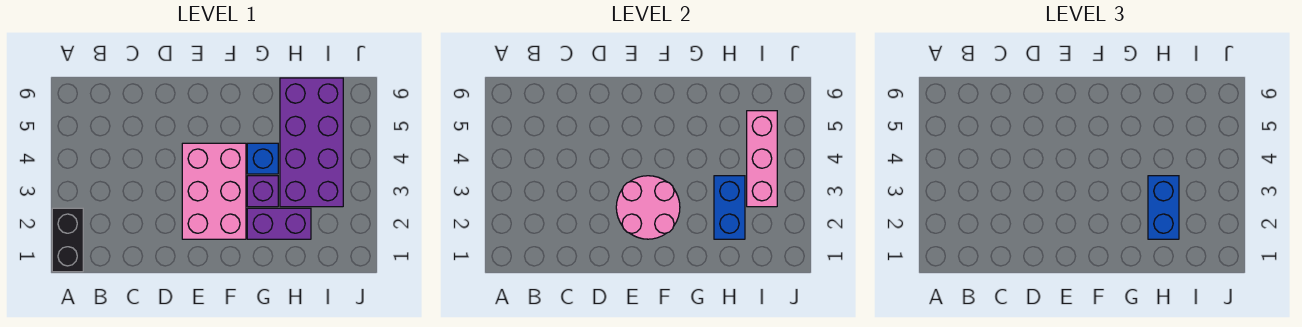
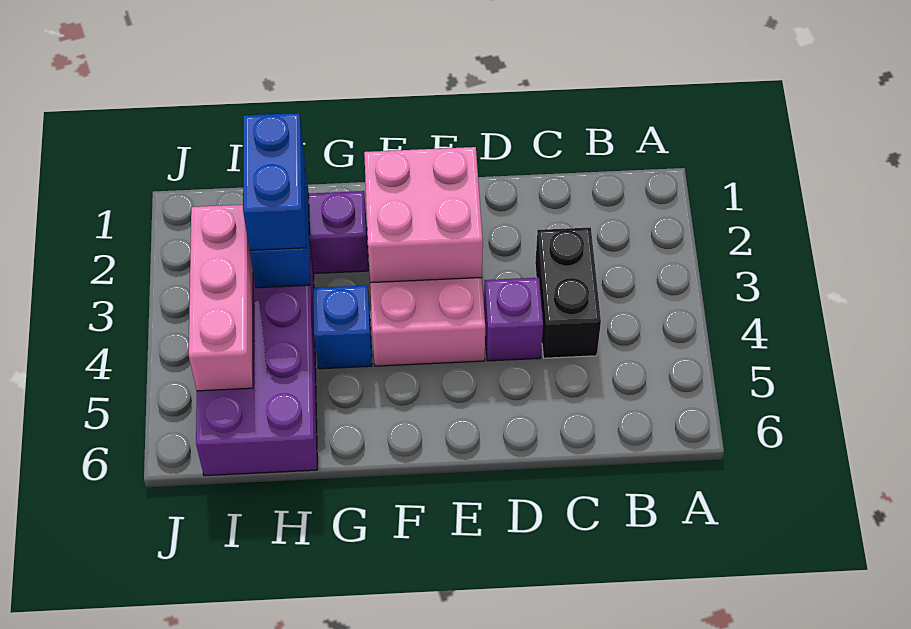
black 1x2 brick [52,208,83,272] -> black 1x2 brick moved to [535,227,601,358]
pink 2x2 round brick [616,176,680,239] -> pink 2x2 brick [364,147,483,283]
purple 1x1 brick [247,176,278,207] -> purple 1x1 brick moved to [484,278,543,361]

